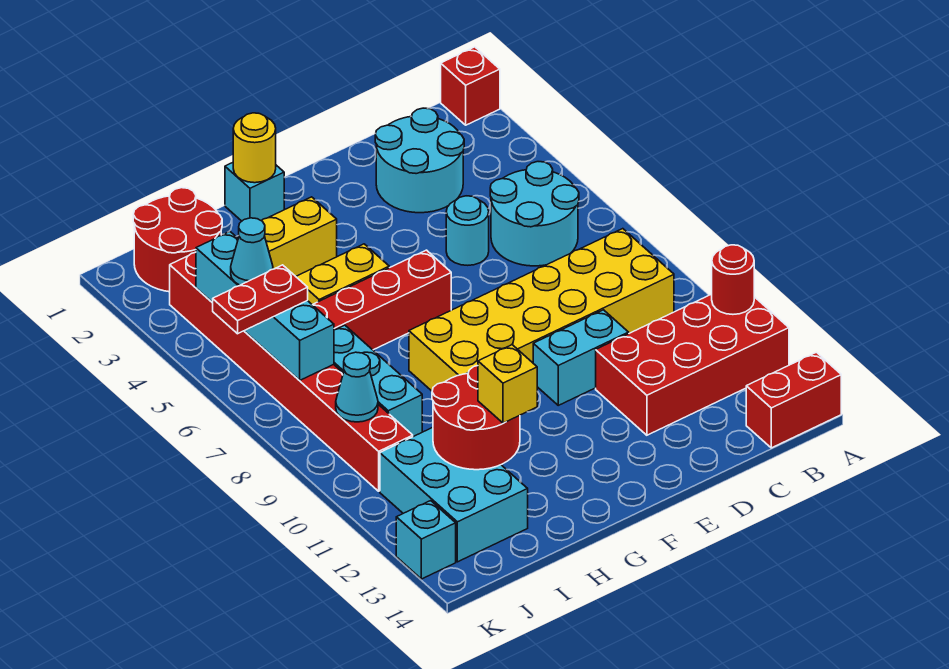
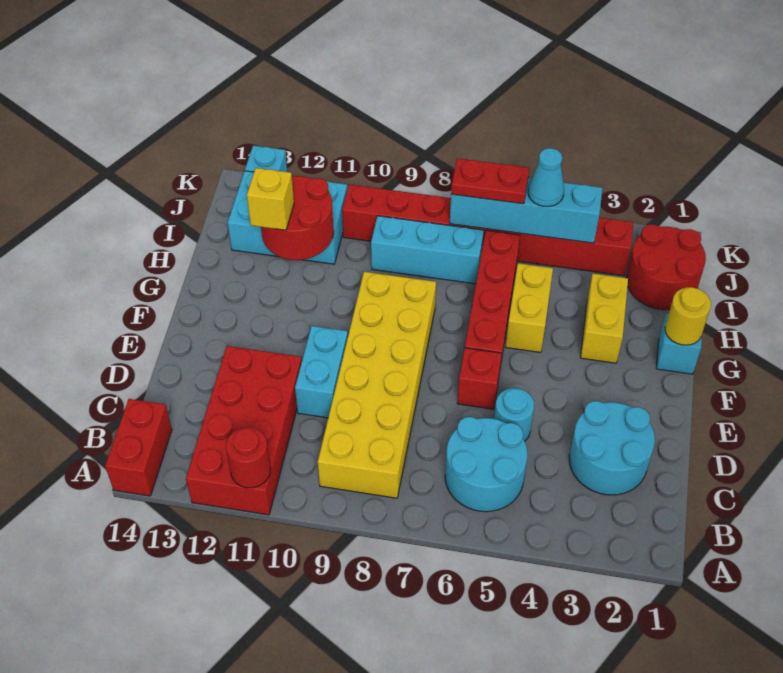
red 1x1 brick [441,47,500,125] -> red 1x1 brick moved to [457,348,502,409]
red 1x2 plate [213,265,308,334] -> red 1x2 plate turned to [451,158,529,204]
cyan 1x1 cone [336,352,378,422] -> none

